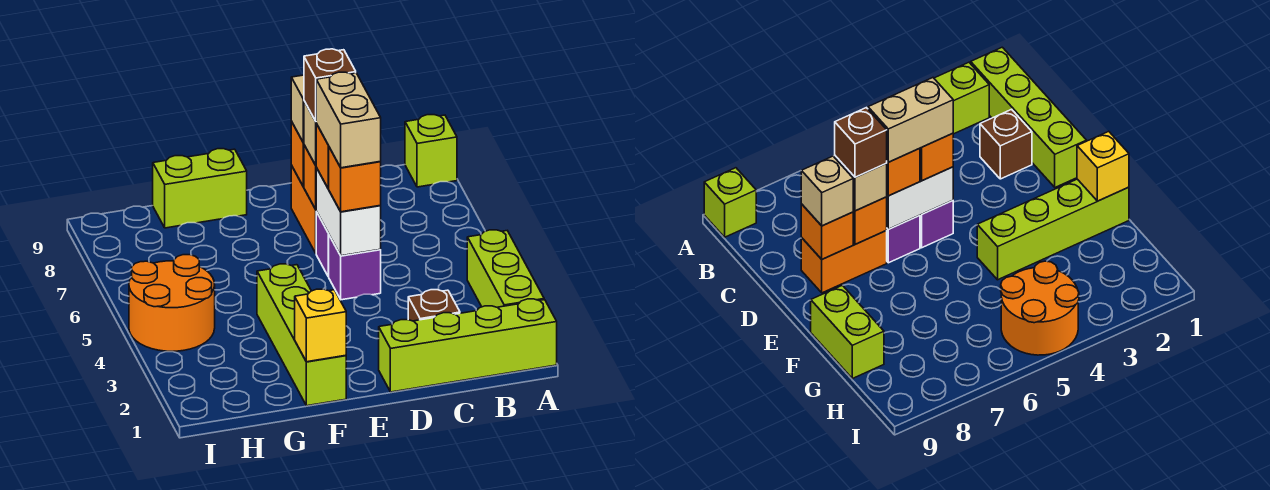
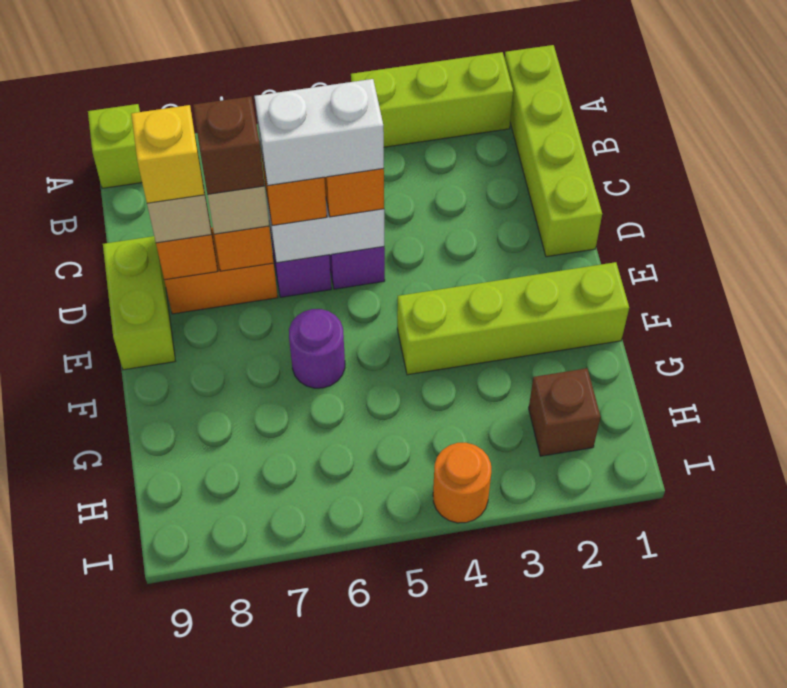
brown 1x1 brick [408,290,460,321] -> brown 1x1 brick moved to [529,368,601,456]
tan 1x2 brick [316,72,381,168] -> white 1x2 brick [255,79,384,185]
yellow 1x1 brick [295,289,346,362] -> yellow 1x1 brick moved to [131,105,204,203]
none -> purple 1x1 round brick [289,309,345,388]
lime 1x2 brick [153,149,247,228] -> lime 1x2 brick moved to [103,236,175,370]
orange 2x2 round brick [129,255,215,351] -> orange 1x1 round brick [433,443,491,523]

